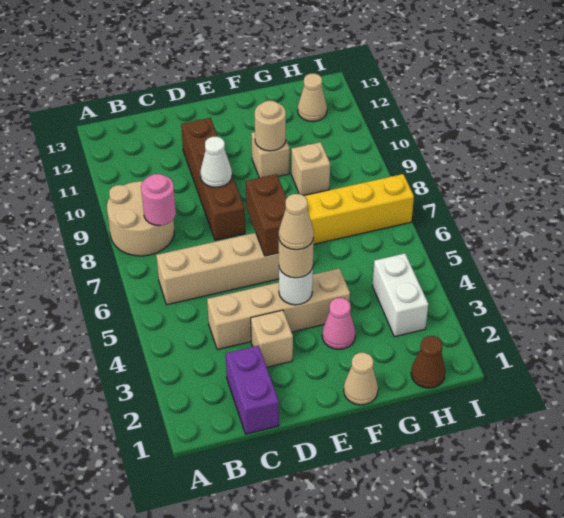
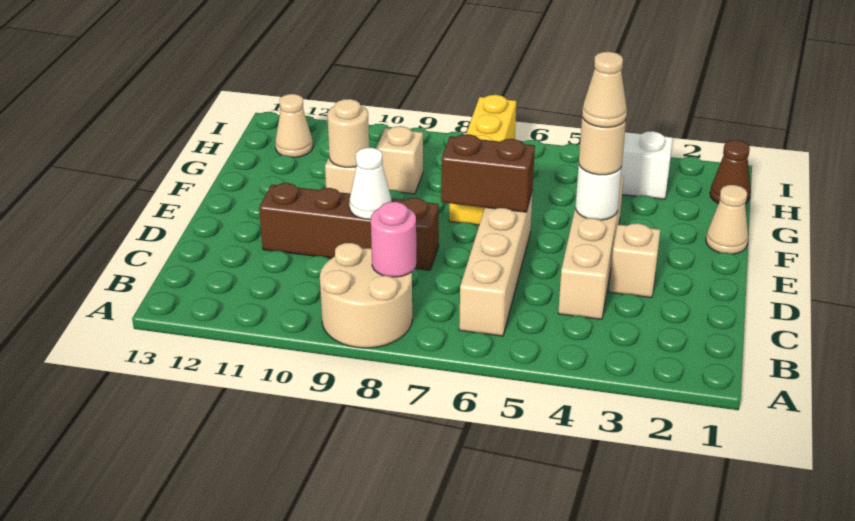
purple 1x2 brick [226,345,279,434] -> none
pink 1x1 cone [322,298,355,349] -> none

